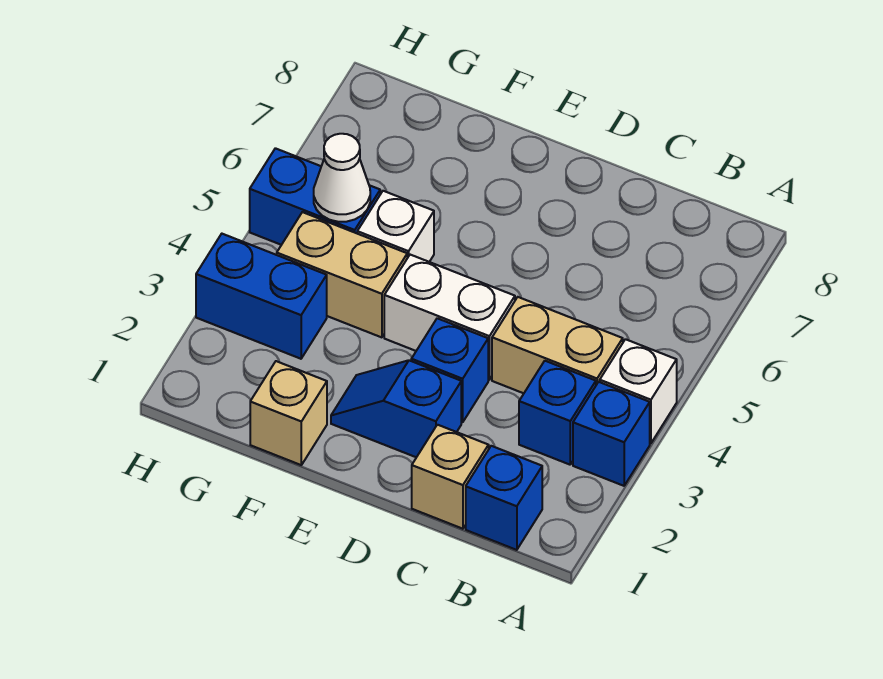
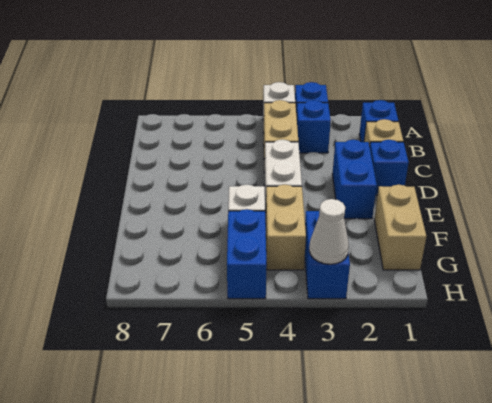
blue 1x2 slope [331,360,461,457] -> blue 1x2 brick [332,140,377,219]
blue 1x1 brick [411,318,488,422] -> blue 1x1 brick moved to [370,140,409,195]
tan 1x1 brick [250,361,327,465] -> tan 1x2 brick [374,185,426,270]
white 1x1 cone [314,134,370,222] -> white 1x1 cone moved to [309,199,349,264]

